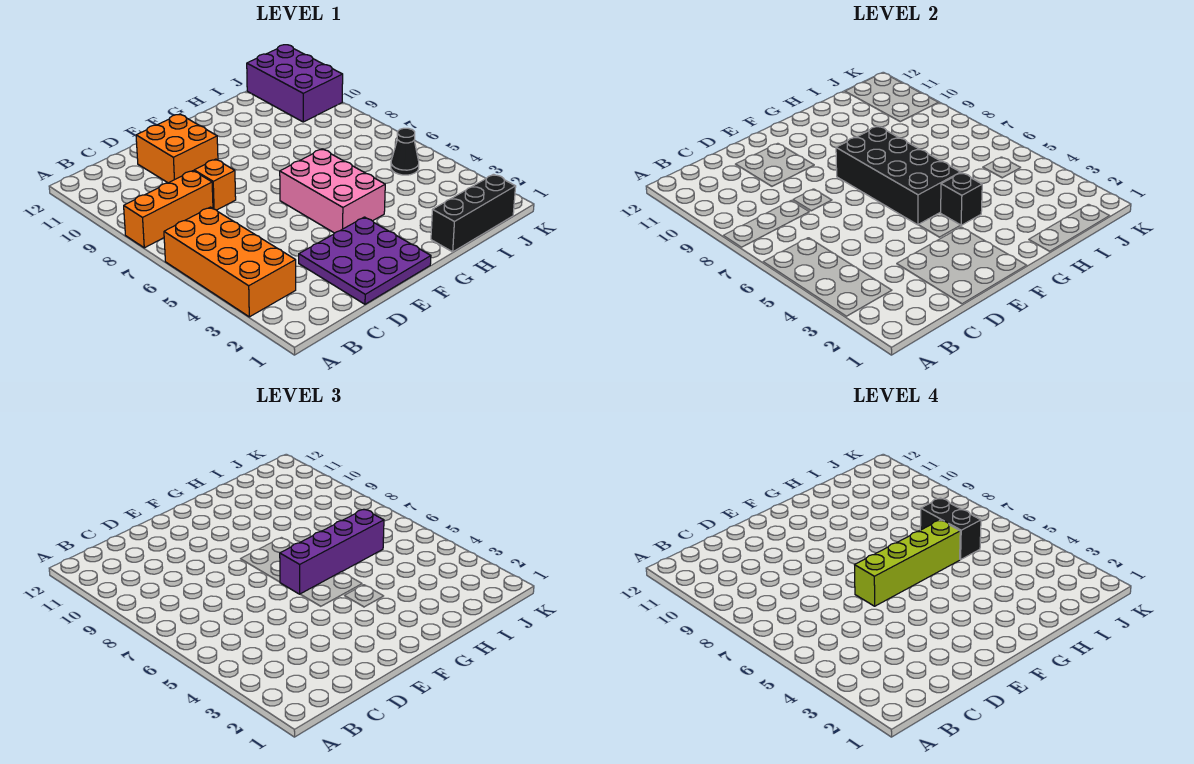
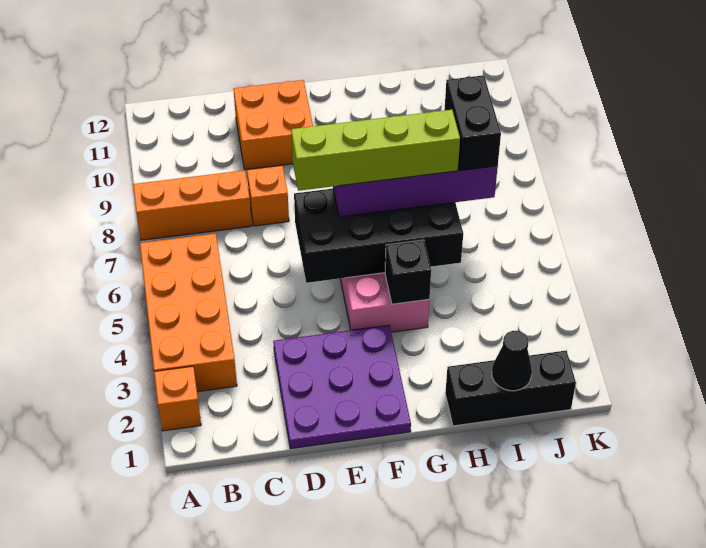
none -> orange 1x1 brick [154,366,201,431]
black 2x4 brick [836,126,961,225] -> black 2x4 brick turned to [294,189,463,283]
black 1x1 cone [391,128,419,175] -> black 1x1 cone moved to [492,330,532,391]
purple 2x3 brick [247,45,343,122] -> none

